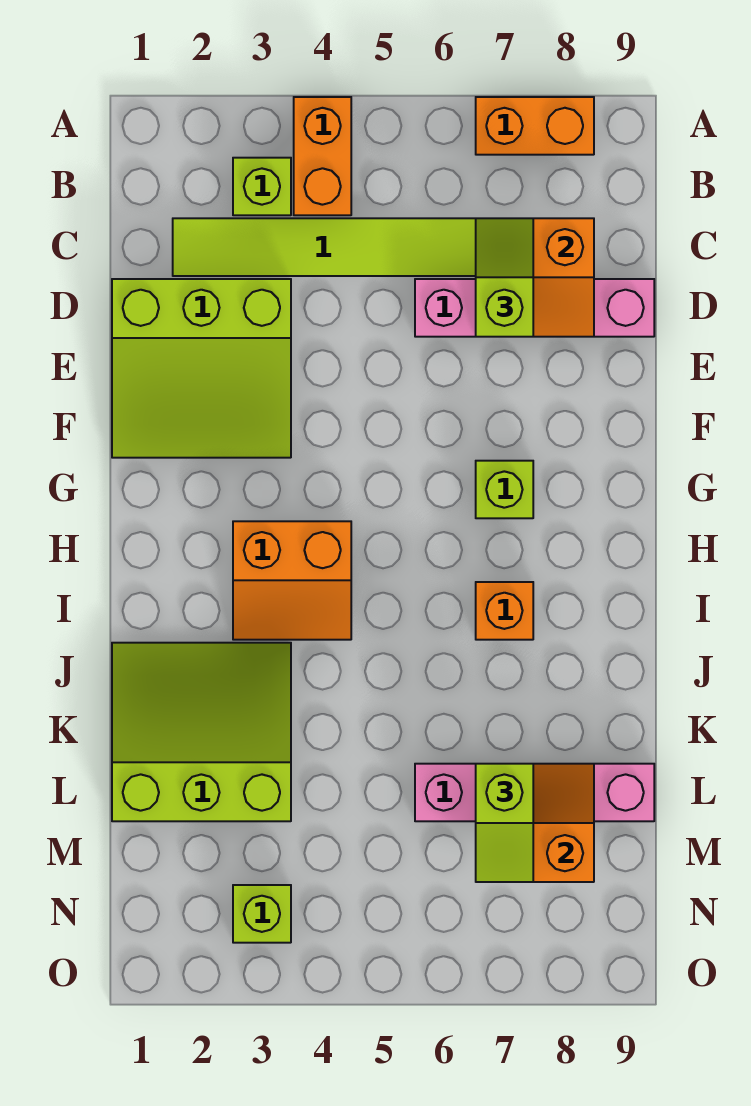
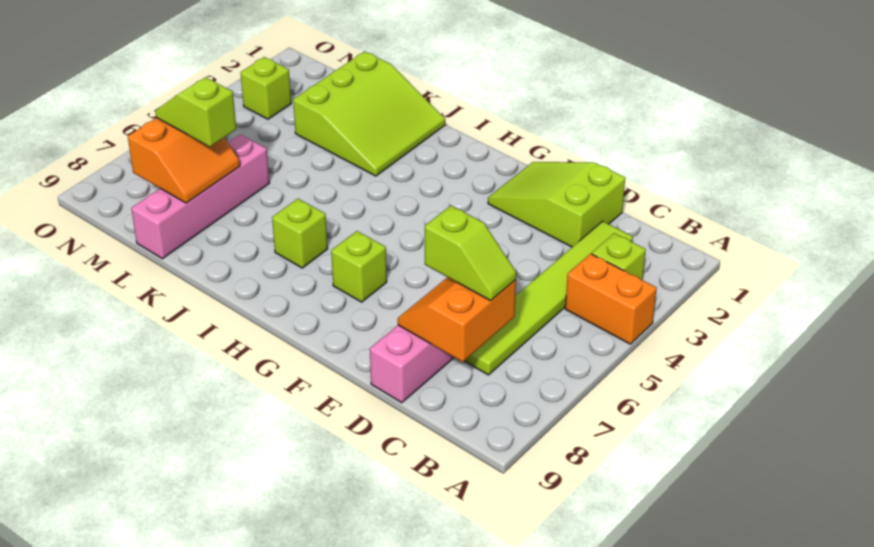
orange 1x2 brick [476,97,594,155] -> none
lime 3x3 slope [112,279,291,458] -> lime 2x3 slope [488,162,625,247]
orange 2x2 slope [233,521,351,640] -> none
orange 1x1 brick [476,582,533,640] -> lime 1x1 brick [272,199,328,268]

